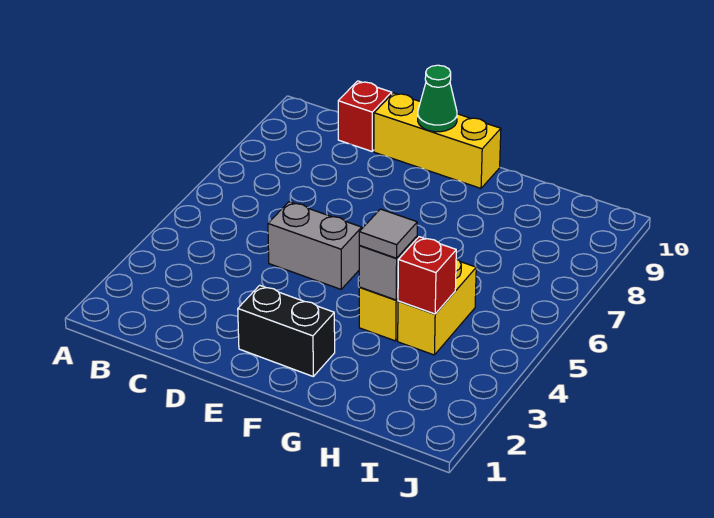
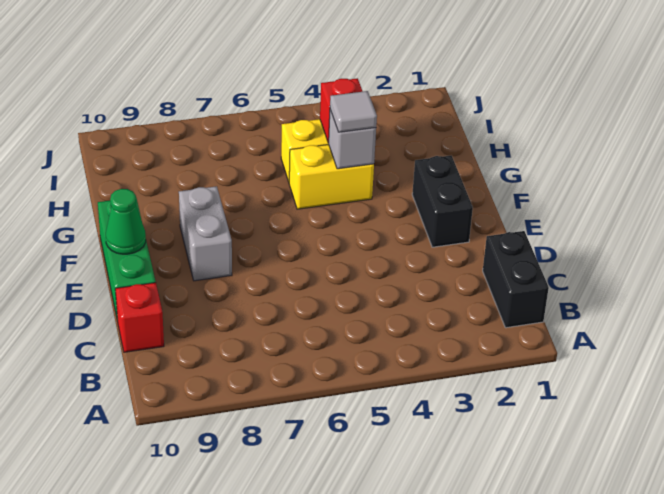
none -> black 1x2 brick [483,231,549,328]
grey 1x2 brick [268,202,362,289] -> grey 1x2 brick moved to [179,186,232,281]
yellow 1x3 brick [374,93,501,188] -> green 1x3 brick [98,198,156,321]

